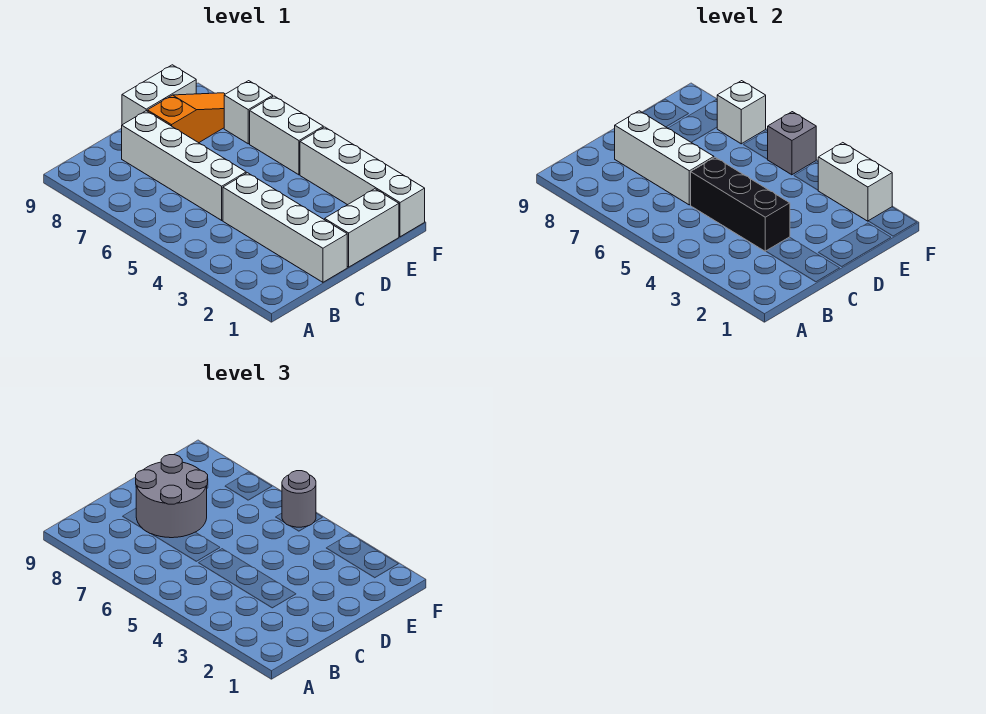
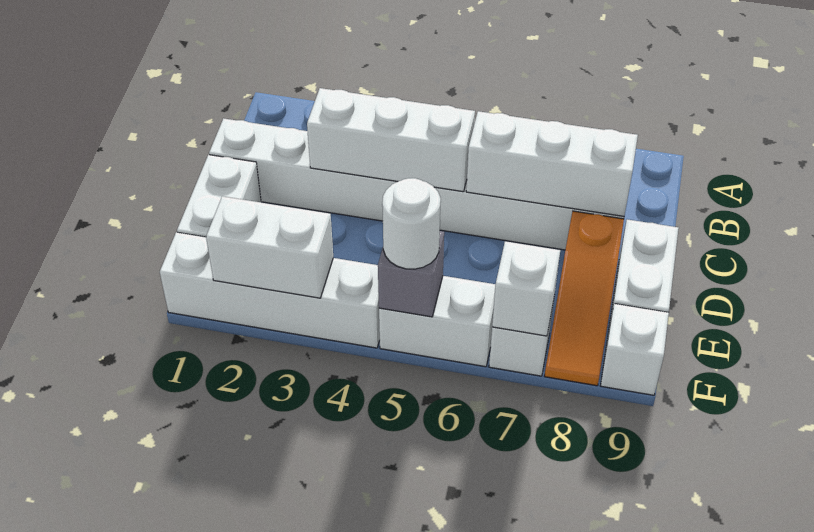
black 1x3 brick [691,157,790,251] -> white 1x3 brick [307,88,475,192]
grey 2x2 round brick [136,455,208,538] -> none
grey 1x1 round brick [282,471,316,527] -> white 1x1 round brick [382,178,441,269]
none -> white 1x1 brick [601,304,669,395]

